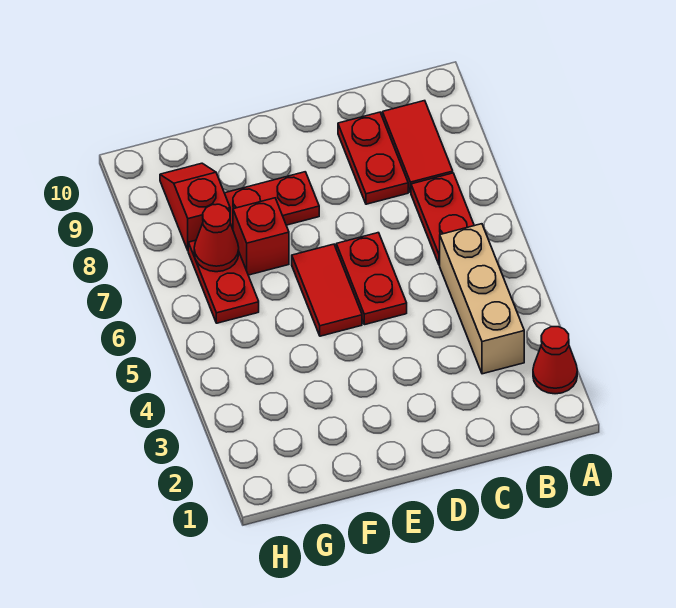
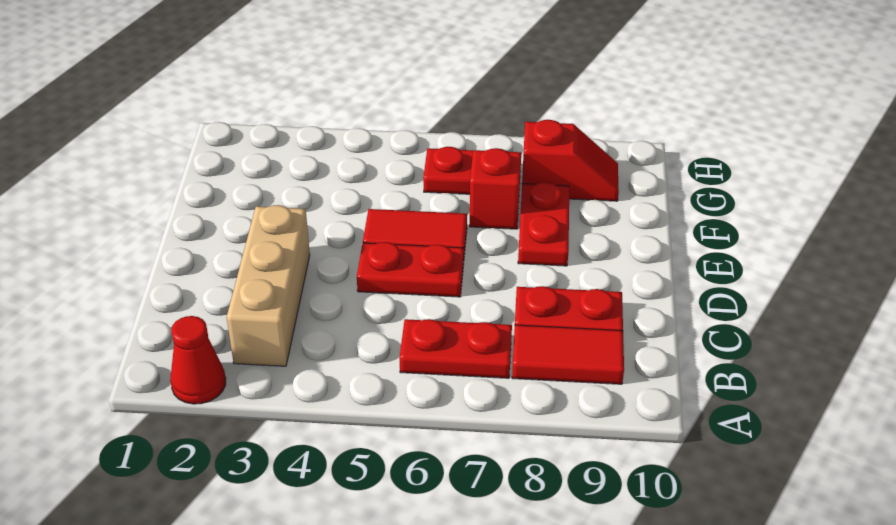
tan 1x3 brick [440,224,524,374] -> tan 1x3 brick turned to [227,205,310,366]
red 1x1 cone [194,204,239,272] -> none

